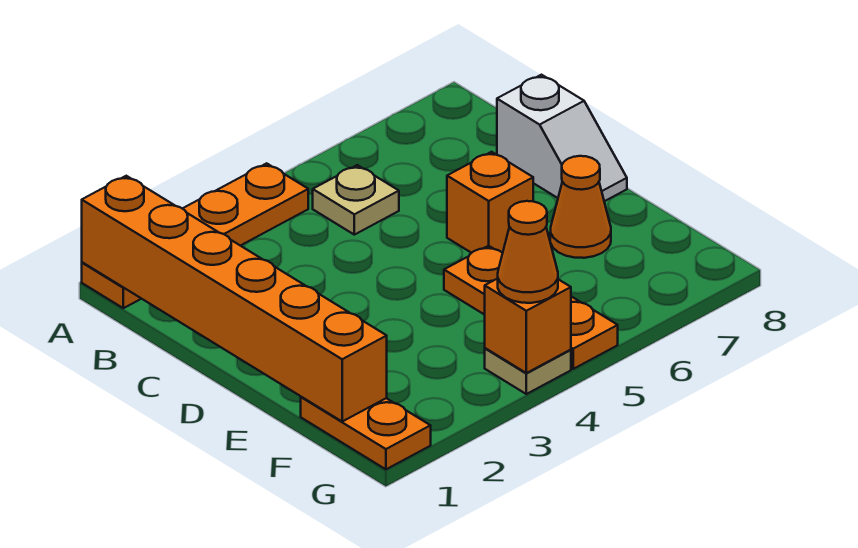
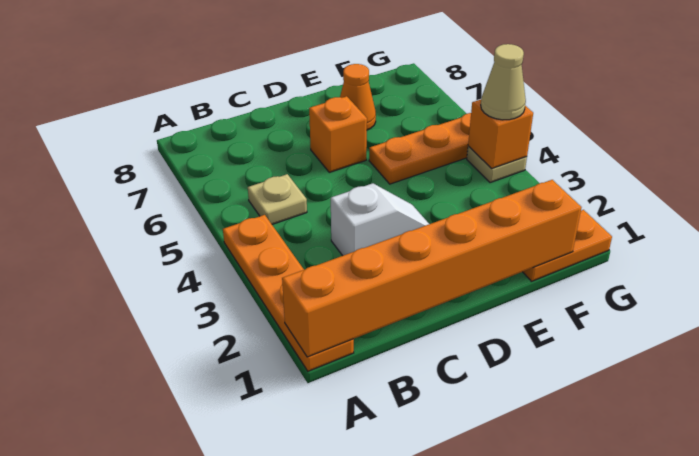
white 1x2 slope [497,75,627,201] -> white 1x2 slope moved to [331,183,429,256]
orange 1x1 cone [498,201,558,303] -> tan 1x1 cone [481,44,526,120]

